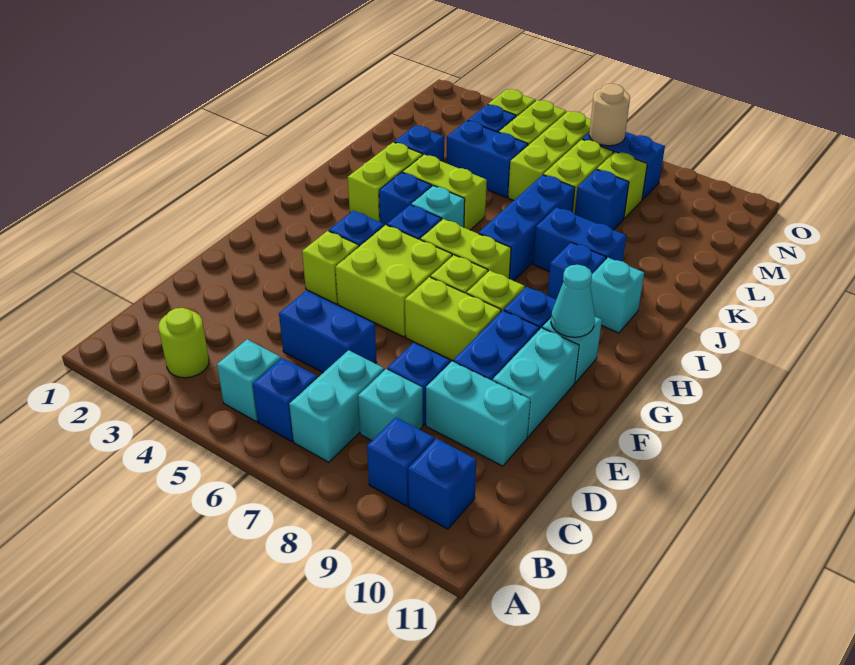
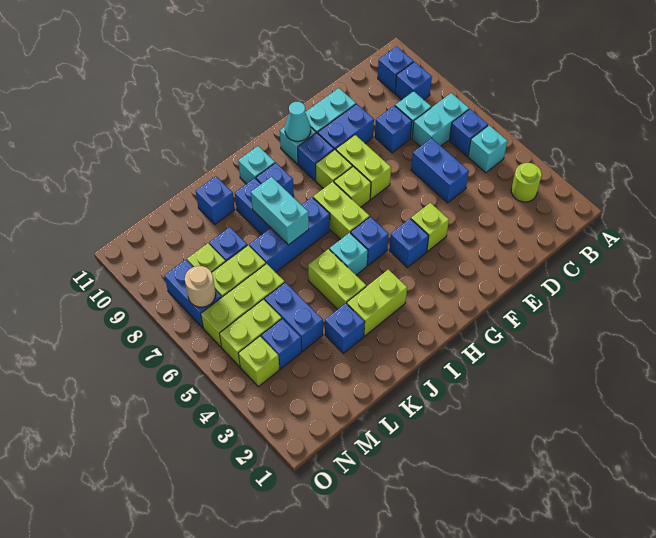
cyan 1x2 brick [426,361,530,466] -> cyan 1x2 brick moved to [251,177,309,245]
lime 2x2 brick [335,225,452,337] -> none
blue 1x1 brick [379,172,432,226] -> blue 1x1 brick moved to [196,176,235,224]

